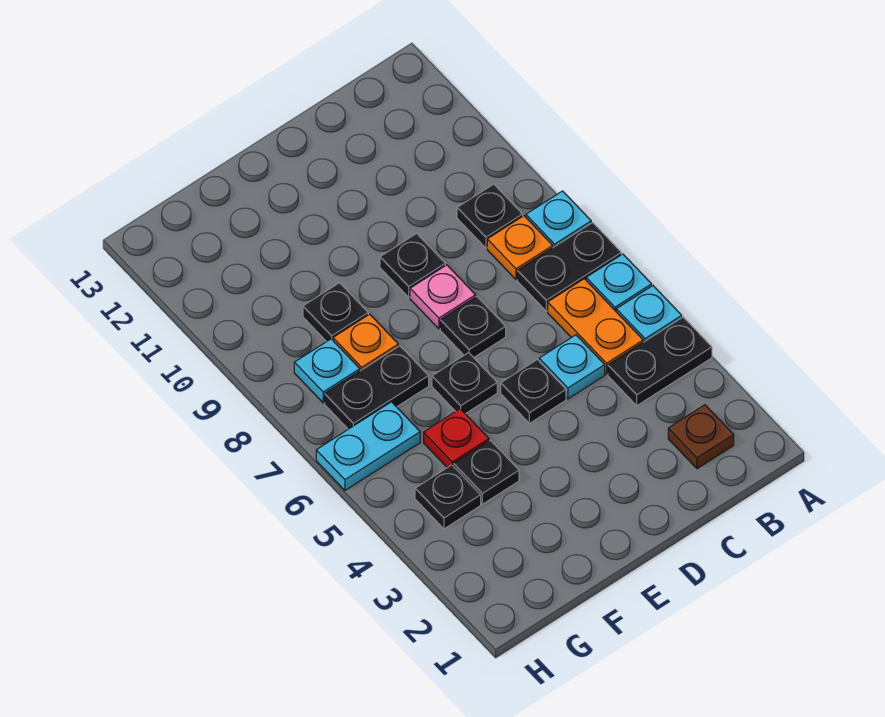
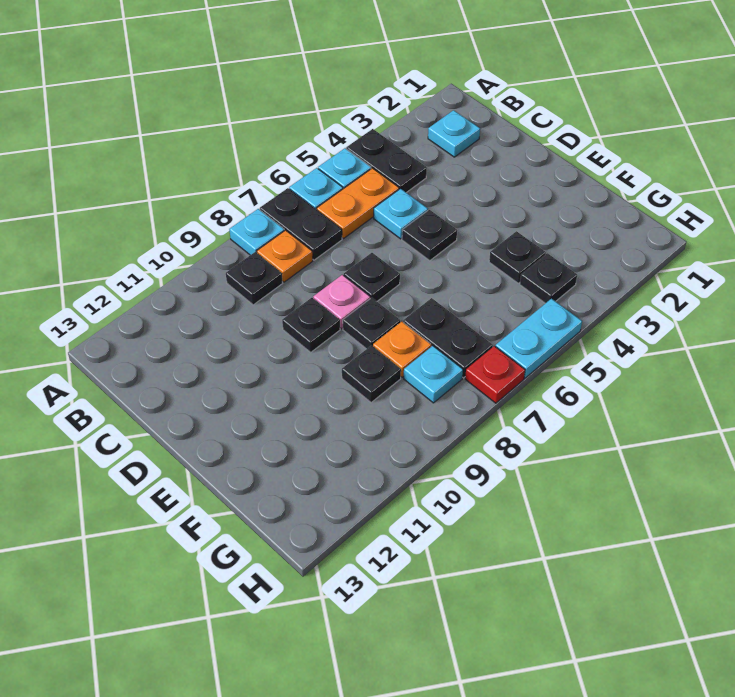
brown 1x1 plate [668,405,734,469] -> cyan 1x1 plate [428,110,480,157]
black 1x1 plate [432,353,497,414] -> black 1x1 plate moved to [343,298,400,349]
red 1x1 plate [424,409,489,468] -> red 1x1 plate moved to [465,346,525,403]
cyan 1x2 plate [316,402,420,490] -> cyan 1x2 plate turned to [495,299,582,378]

